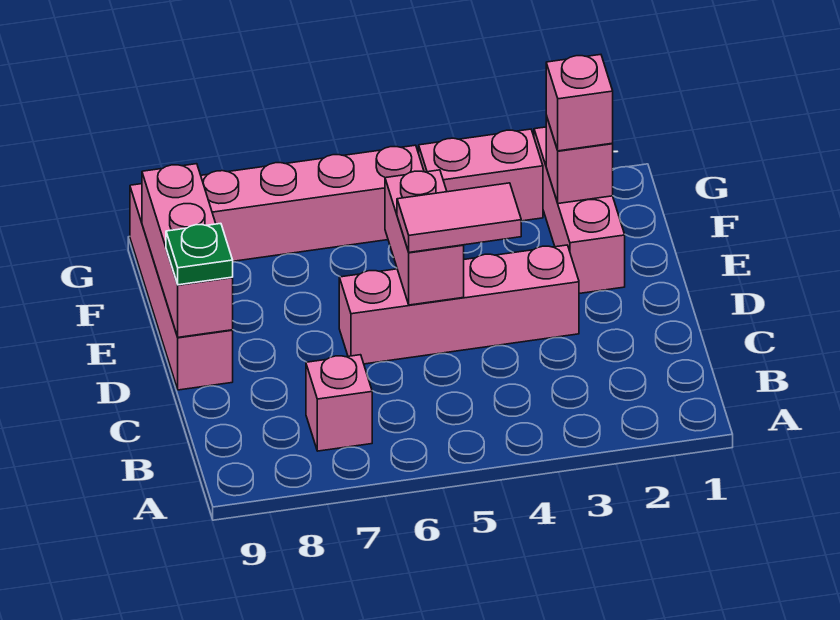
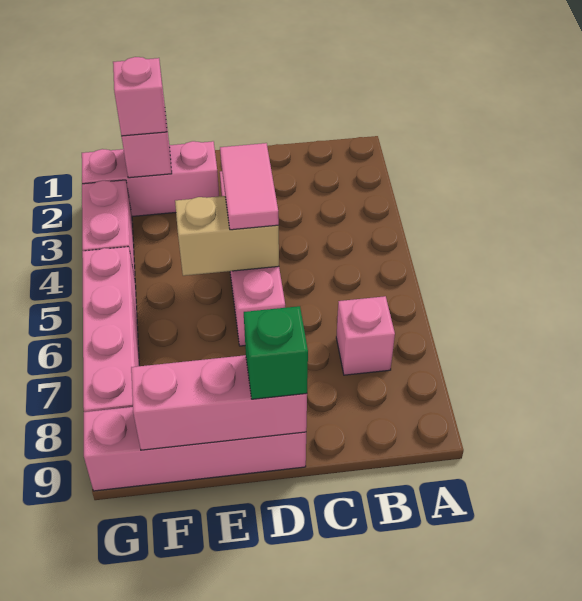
pink 1x2 brick [385,170,464,305] -> tan 1x2 brick [175,196,279,276]
green 1x1 plate [166,223,233,285] -> green 1x1 brick [244,306,308,399]

